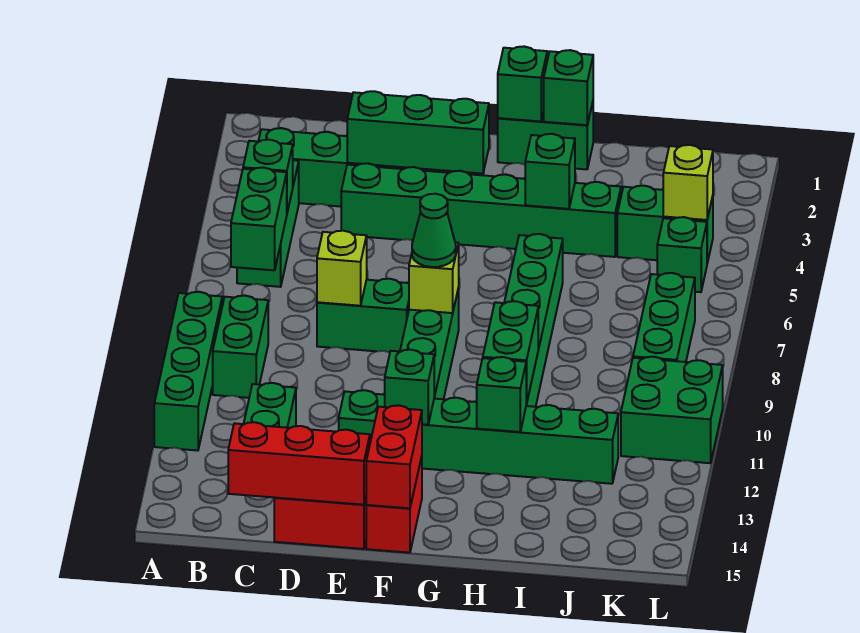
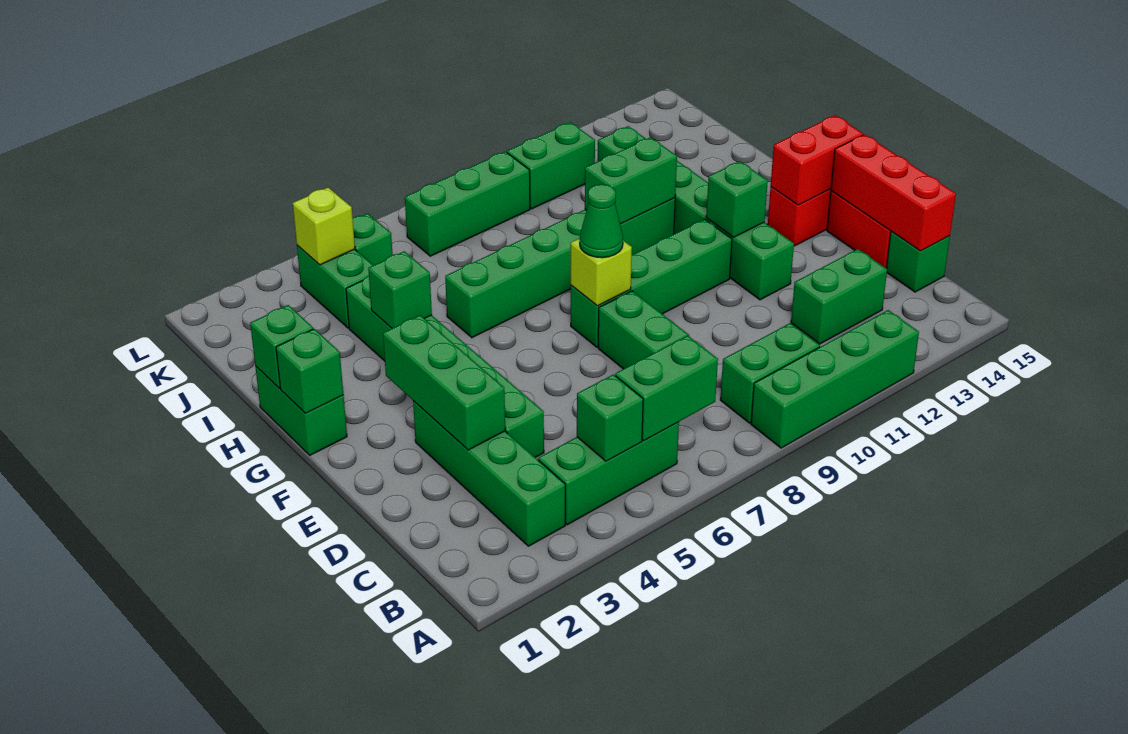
lime 1x1 brick [317,231,367,306] -> none
green 1x1 brick [477,357,526,432] -> green 1x1 brick moved to [886,231,950,292]
green 2x2 brick [621,357,723,463] -> green 1x2 brick [507,122,595,209]

